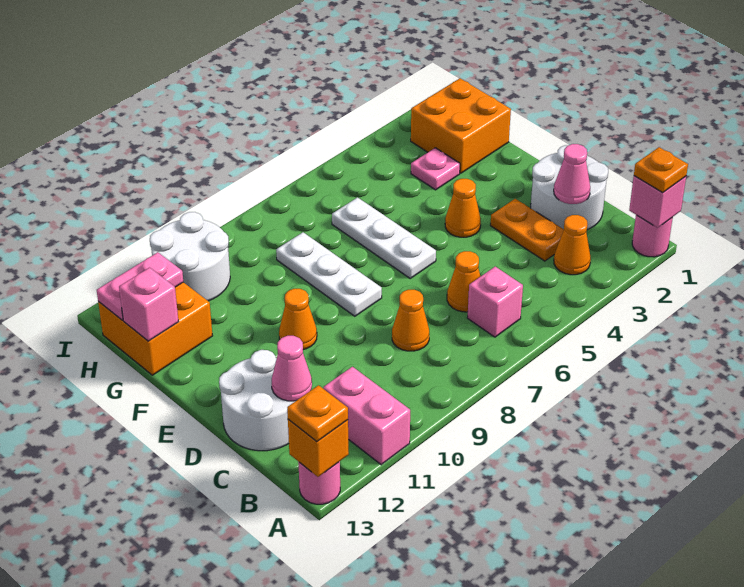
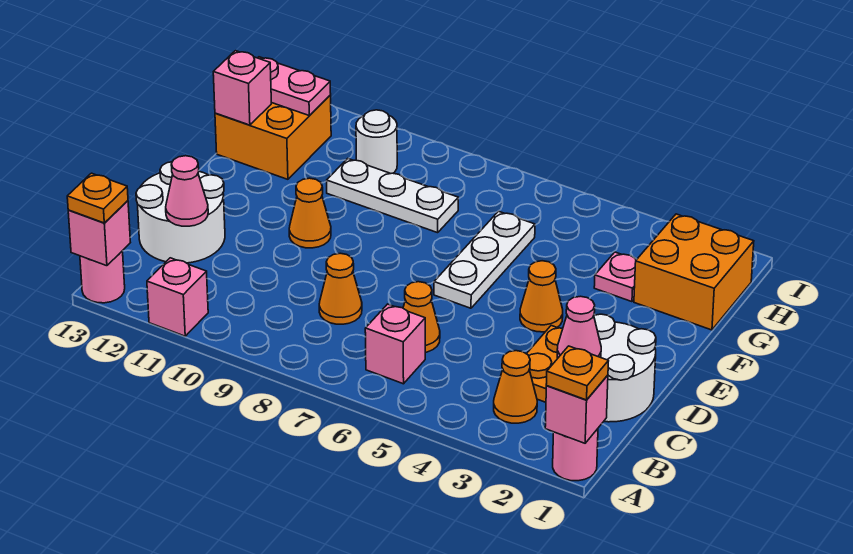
pink 1x2 brick [323,367,410,465] -> pink 1x1 brick [147,258,208,336]
orange 1x1 brick [288,420,349,477] -> pink 1x1 brick [68,201,130,266]
white 1x3 plate [276,232,382,316] -> white 1x3 plate turned to [327,159,458,233]
white 2x2 round brick [150,212,230,301] -> white 1x1 round brick [356,110,397,174]

